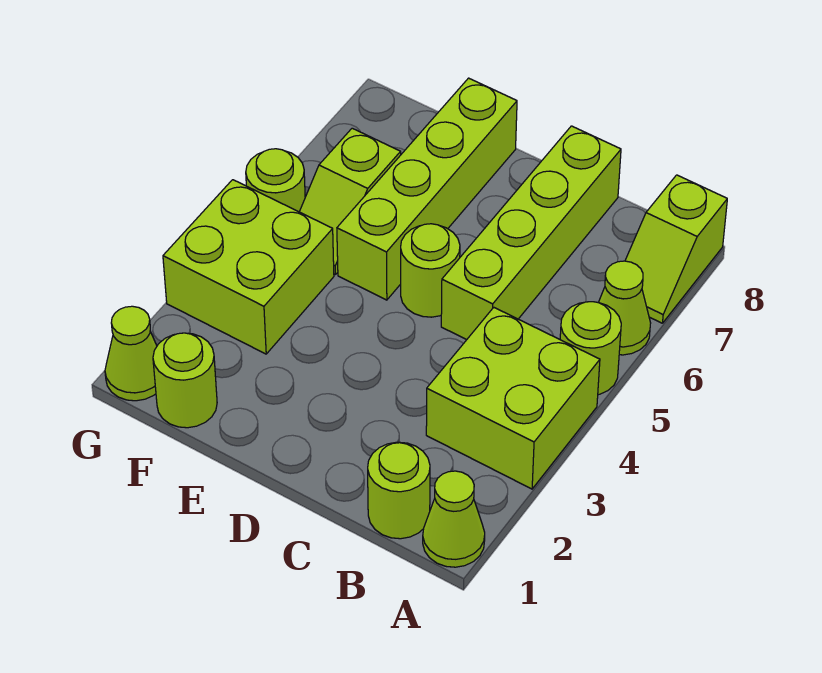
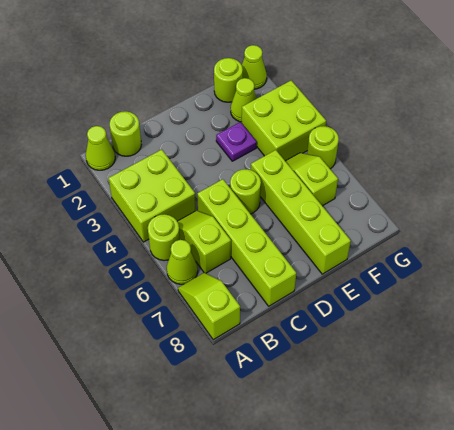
none -> lime 1x2 slope [177,210,231,273]
none -> purple 1x1 plate [216,122,257,161]
none -> lime 1x1 cone [231,78,257,122]

